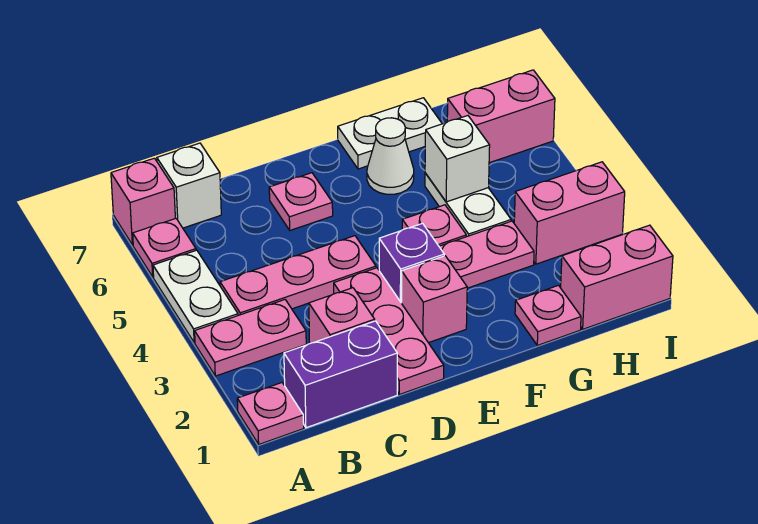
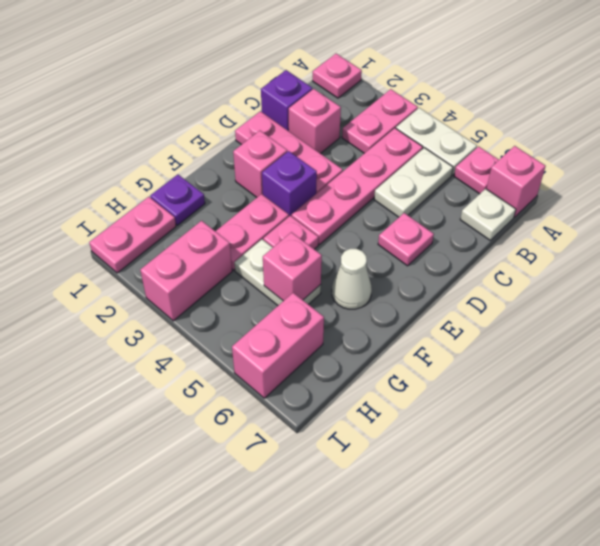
purple 1x2 brick [284,321,397,428] -> purple 1x1 brick [261,70,312,131]
pink 1x3 plate [220,236,376,315] -> pink 1x4 plate [292,128,423,245]
white 1x1 brick [157,143,221,228] -> white 1x1 plate [460,189,516,240]
white 1x2 plate [338,98,442,169] -> white 1x2 plate moved to [374,148,453,217]
pink 1x1 plate [515,285,581,345] -> purple 1x1 plate [150,175,205,225]
white 1x1 brick [425,116,490,202] -> pink 1x1 brick [263,232,322,301]
pink 1x2 brick [561,225,673,329] -> pink 1x2 plate [89,197,176,273]

